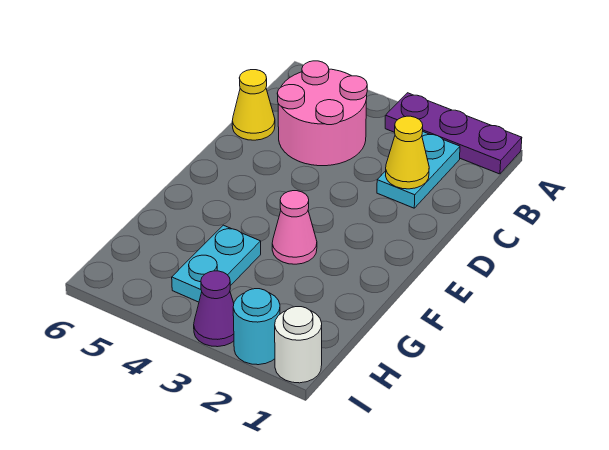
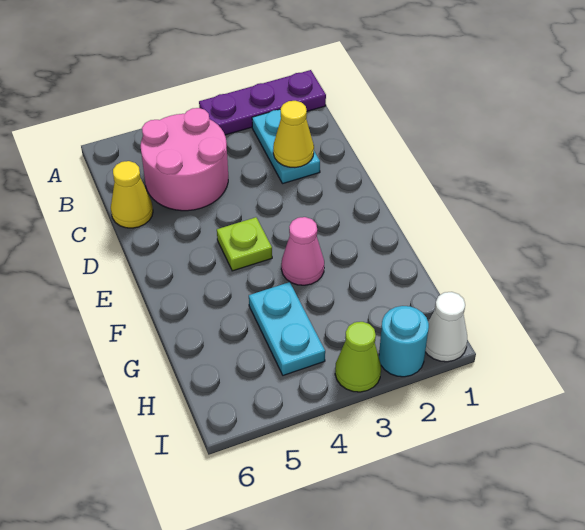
none -> lime 1x1 plate [217,217,272,271]
white 1x1 round brick [275,307,322,383] -> white 1x1 cone [425,292,467,362]
purple 1x1 cone [194,271,234,347] -> lime 1x1 cone [335,322,381,392]

